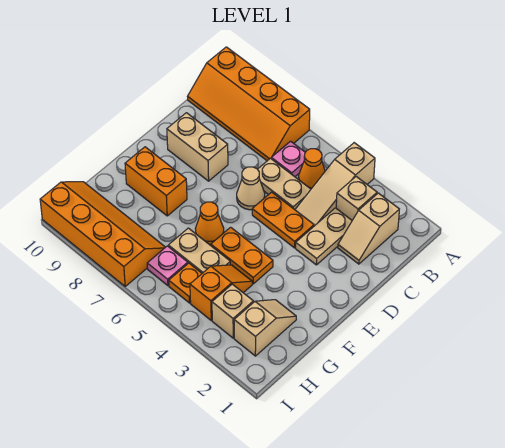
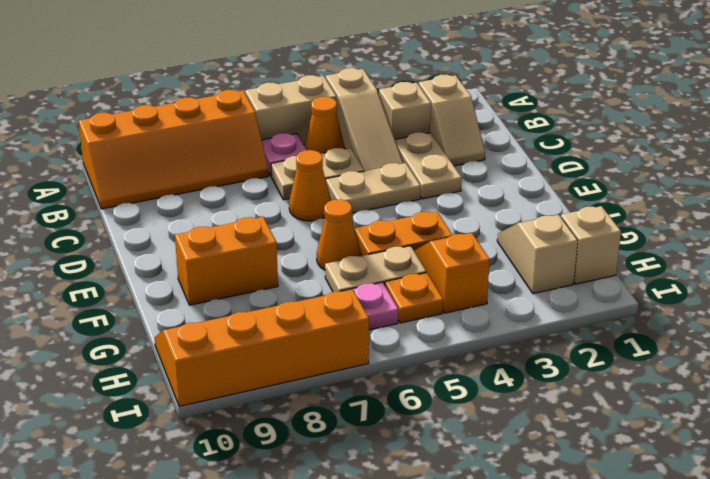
orange 1x2 plate [252,192,314,248] -> tan 1x2 plate [326,163,420,213]
tan 1x1 cone [237,167,265,210] -> orange 1x1 cone [289,150,331,221]
tan 1x2 brick [167,113,228,181] -> tan 1x2 brick moved to [245,75,337,144]
tan 1x1 brick [212,284,253,338] -> tan 1x1 brick moved to [561,206,621,284]

